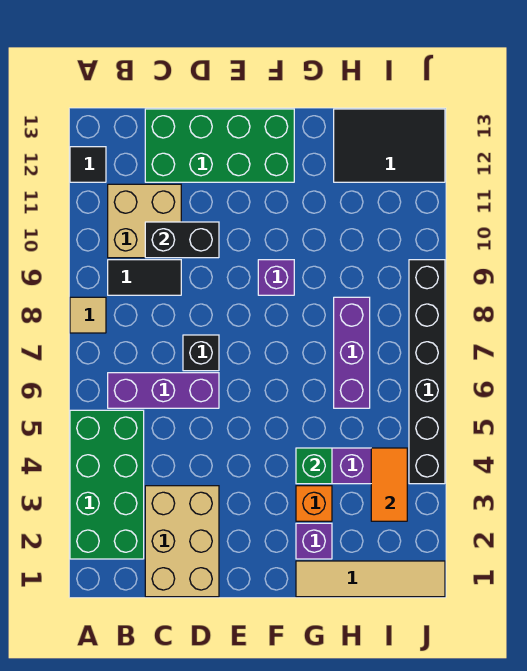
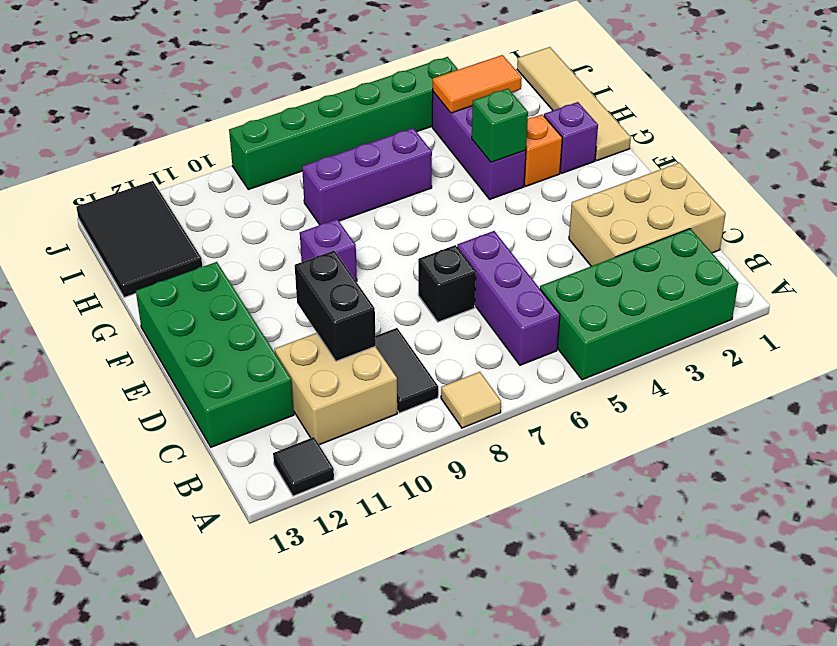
black 1x6 brick [409,260,445,484] -> green 1x6 brick [229,57,458,190]

